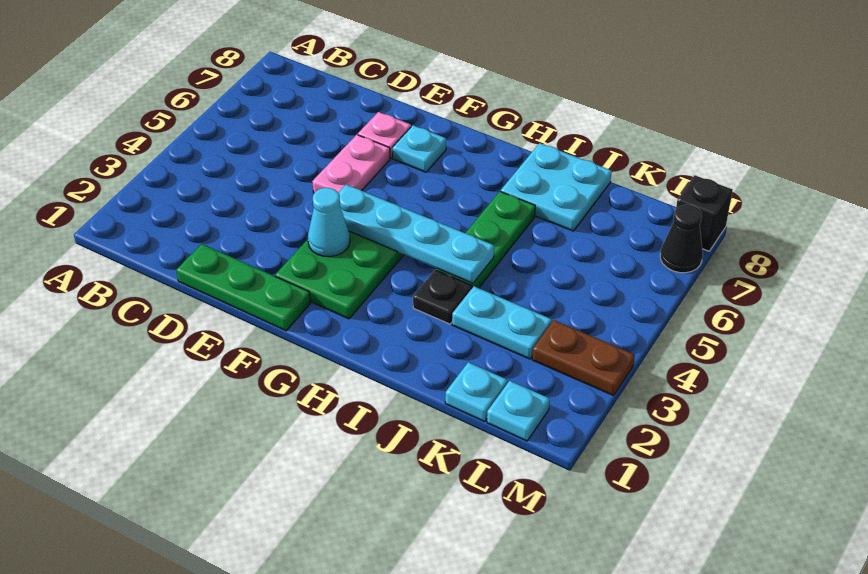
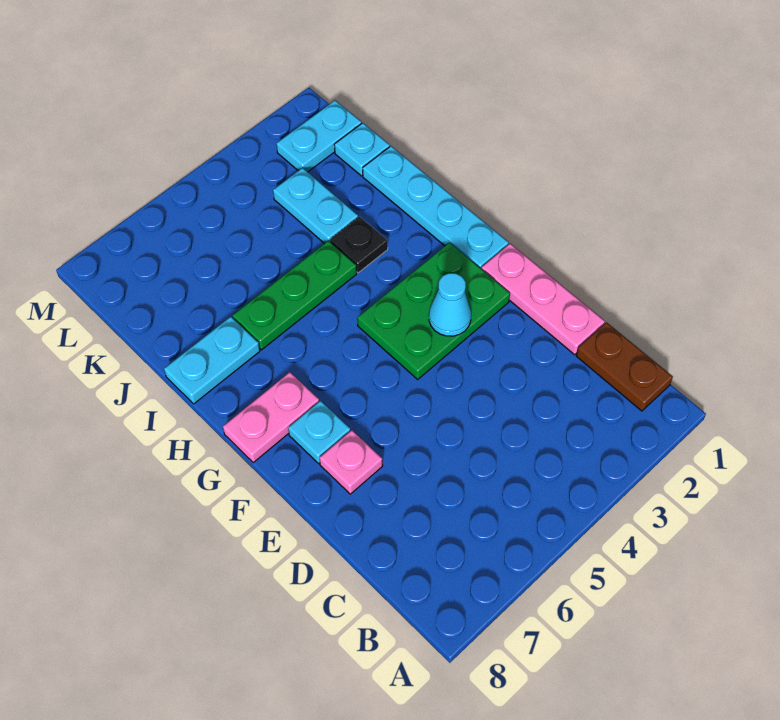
green 1x3 plate [176,244,310,331] -> pink 1x3 plate [482,244,605,355]
pink 1x2 plate [312,135,390,193] -> pink 1x2 plate moved to [223,372,319,463]
cyan 1x4 plate [338,184,494,284] -> cyan 1x4 plate moved to [363,146,509,269]
cyan 2x2 plate [501,143,612,231] -> cyan 1x2 plate [164,317,260,404]
cyan 1x1 plate [487,381,550,441] -> cyan 1x2 plate [276,100,362,172]
brown 1x2 plate [532,320,635,396] -> brown 1x2 plate moved to [576,322,673,411]
black 1x1 cone [660,205,703,273] -> none
black 1x1 brick [676,175,733,251] -> none

